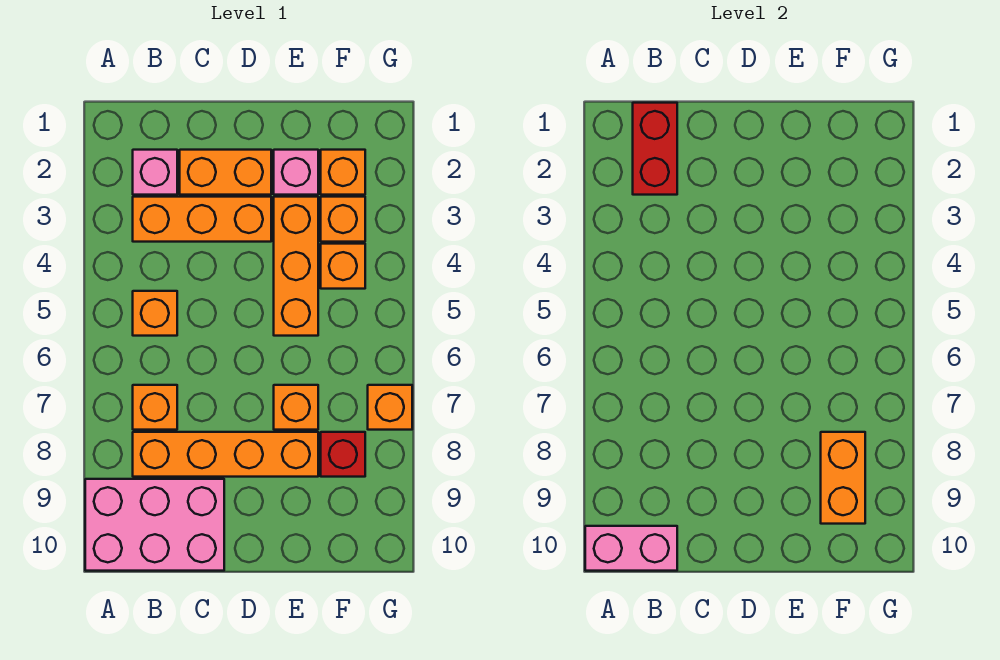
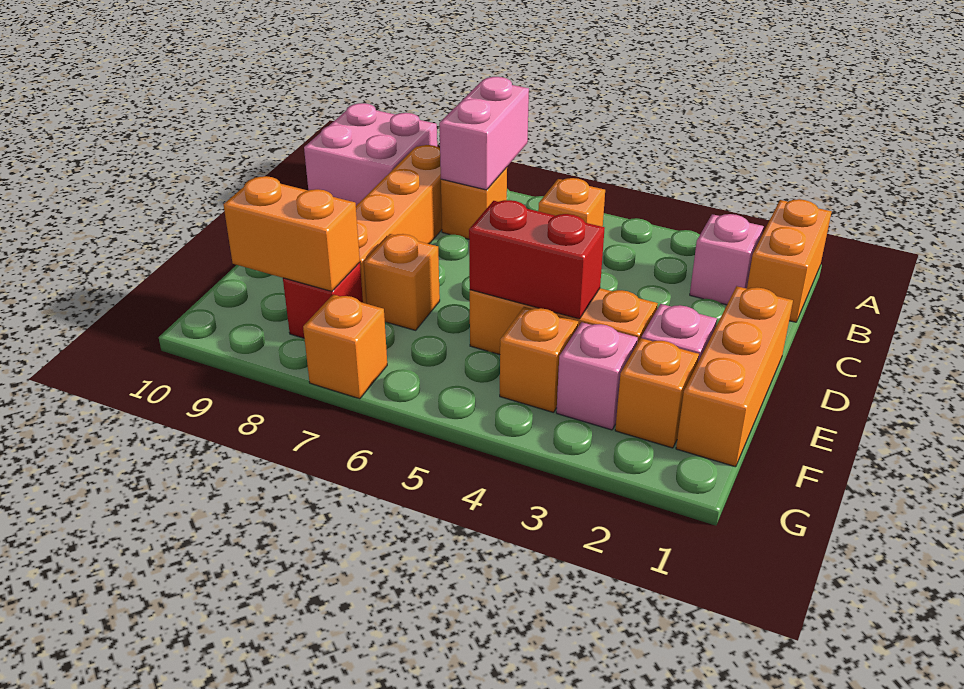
pink 2x3 brick [85,479,224,571] -> pink 2x2 brick [304,103,437,205]
pink 1x2 brick [585,526,677,571] -> pink 1x2 brick moved to [439,77,529,190]
red 1x2 brick [633,103,677,195] -> red 1x2 brick moved to [469,200,605,319]
orange 1x3 brick [133,197,271,242] -> orange 1x3 brick moved to [676,286,793,467]
orange 1x2 brick [180,150,271,195] -> orange 1x2 brick moved to [747,199,832,322]
orange 1x1 brick [321,197,365,242] -> pink 1x1 brick [556,322,638,430]

